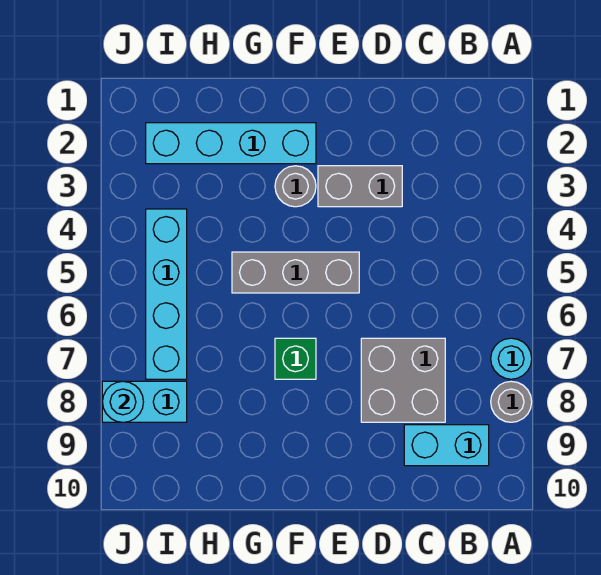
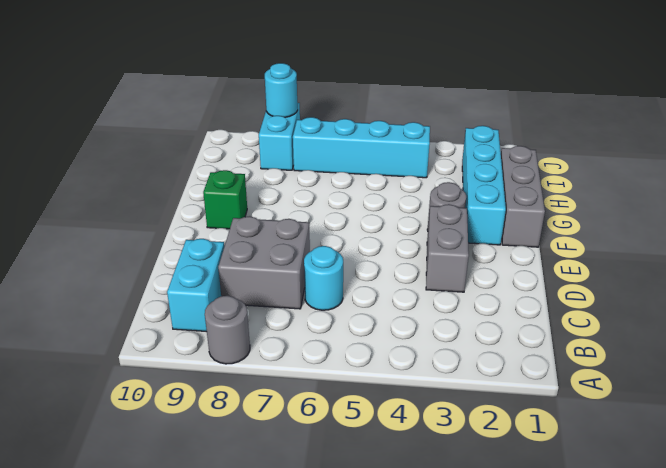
cyan 1x1 round brick [491,338,532,379] -> cyan 1x1 round brick moved to [304,246,343,310]
grey 1x3 brick [232,252,359,293] -> grey 1x3 brick moved to [501,146,545,247]
green 1x1 brick [275,338,316,379] -> green 1x1 brick moved to [203,170,247,229]

